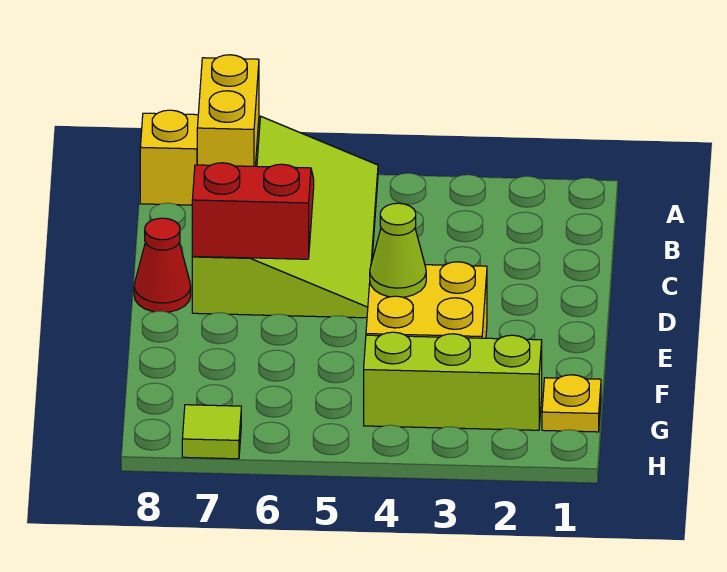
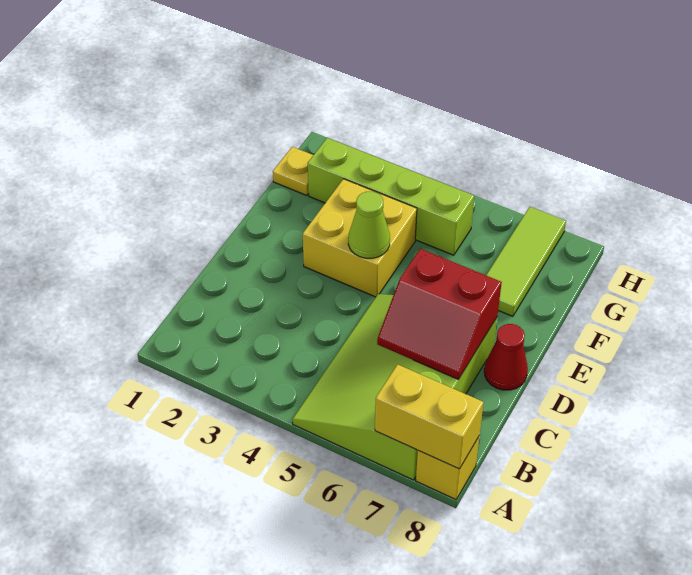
yellow 1x2 brick [197,55,259,166] -> yellow 1x2 brick turned to [375,364,484,469]
lime 1x3 brick [364,332,542,430] -> lime 1x4 brick [308,138,474,255]
lime 1x1 tile [182,405,241,459] -> lime 1x3 tile [486,207,566,316]

